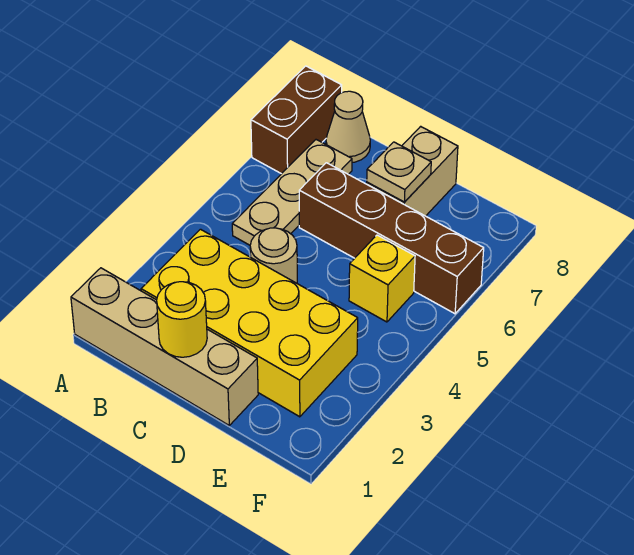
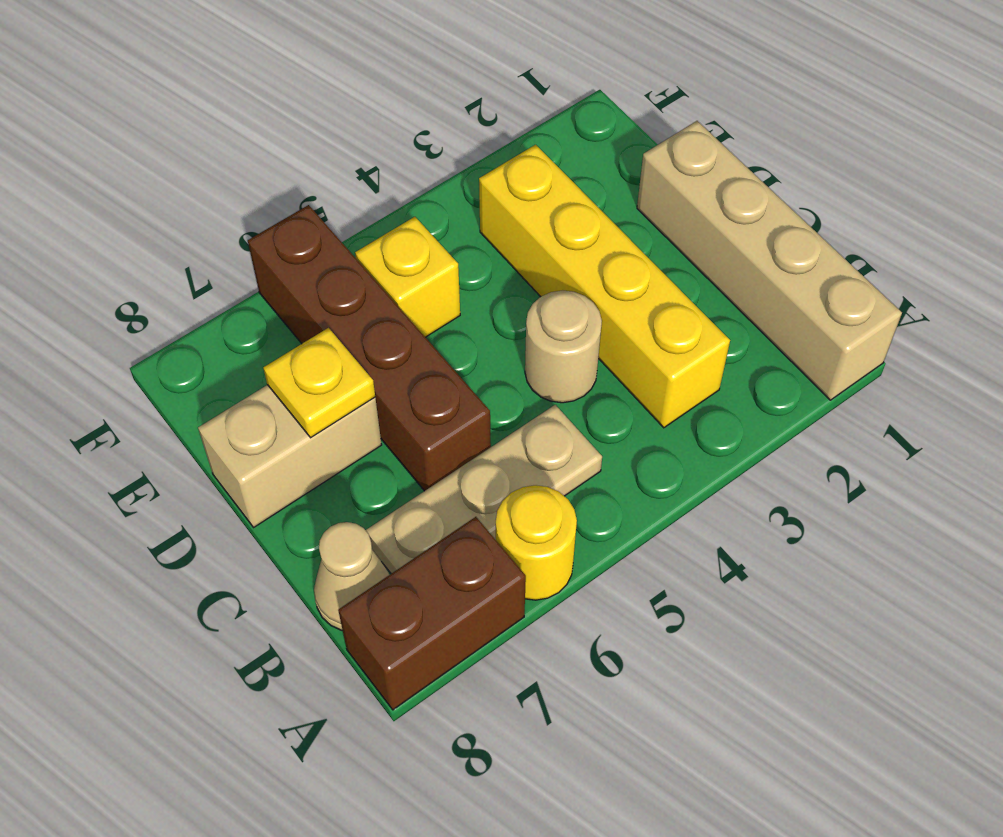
yellow 2x4 brick [141,229,358,417] -> yellow 1x4 brick [479,145,730,428]
yellow 1x1 round brick [157,282,207,357] -> yellow 1x1 round brick moved to [496,485,577,600]
tan 1x1 plate [367,142,431,202] -> yellow 1x1 plate [263,328,375,438]

